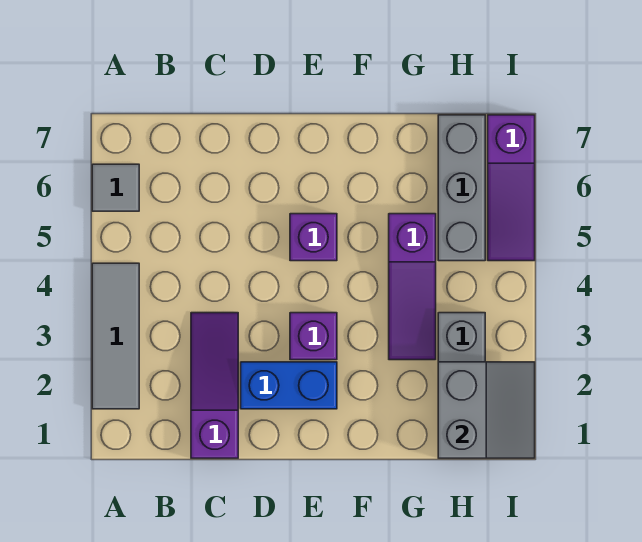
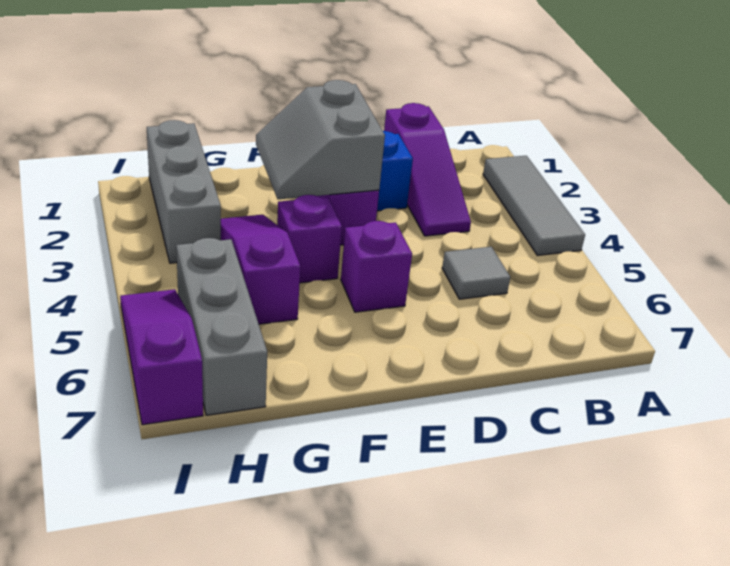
grey 1x1 tile [92,164,139,211] -> grey 1x1 tile moved to [442,247,510,299]
none -> purple 1x1 brick [277,195,342,283]
grey 2x2 slope [438,362,535,458] -> grey 2x2 slope moved to [256,80,385,199]

